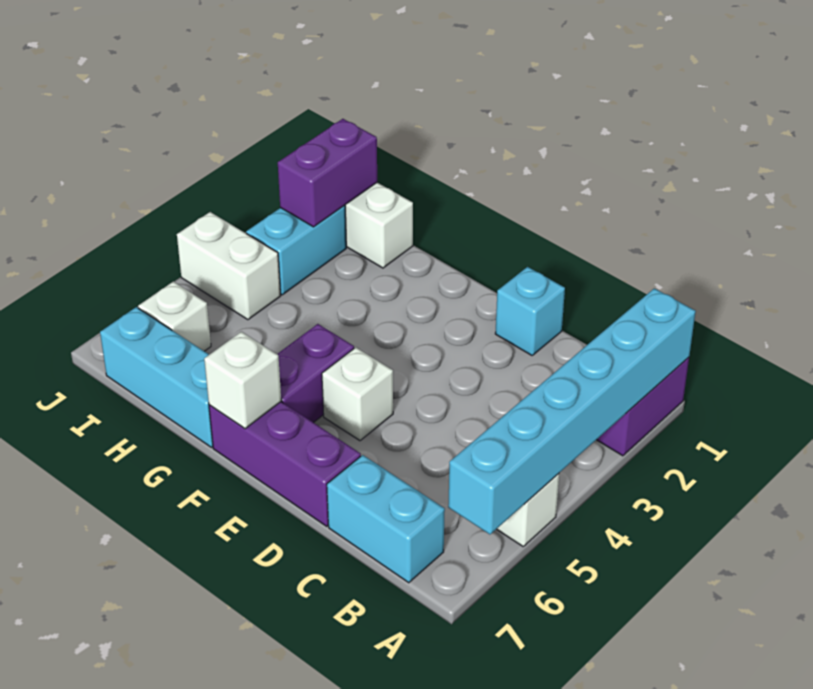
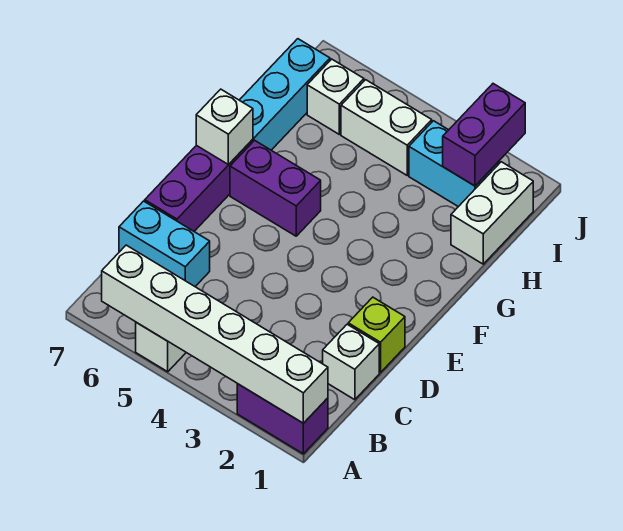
cyan 1x6 brick [448,288,696,534] -> white 1x6 brick [102,245,328,423]
cyan 1x2 brick [327,455,445,583] -> cyan 1x2 brick turned to [119,201,210,287]
cyan 1x1 brick [495,267,565,355] -> lime 1x1 brick [348,297,405,373]
white 1x1 brick [322,347,393,441] -> white 1x1 brick moved to [323,324,379,400]
purple 1x2 brick [278,119,377,227] -> purple 1x2 brick turned to [443,84,525,186]
white 1x2 brick [177,212,281,320] -> white 1x2 brick turned to [341,80,432,175]

